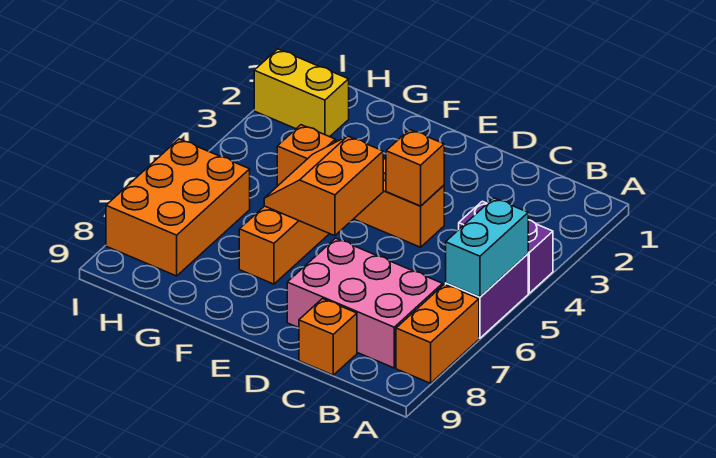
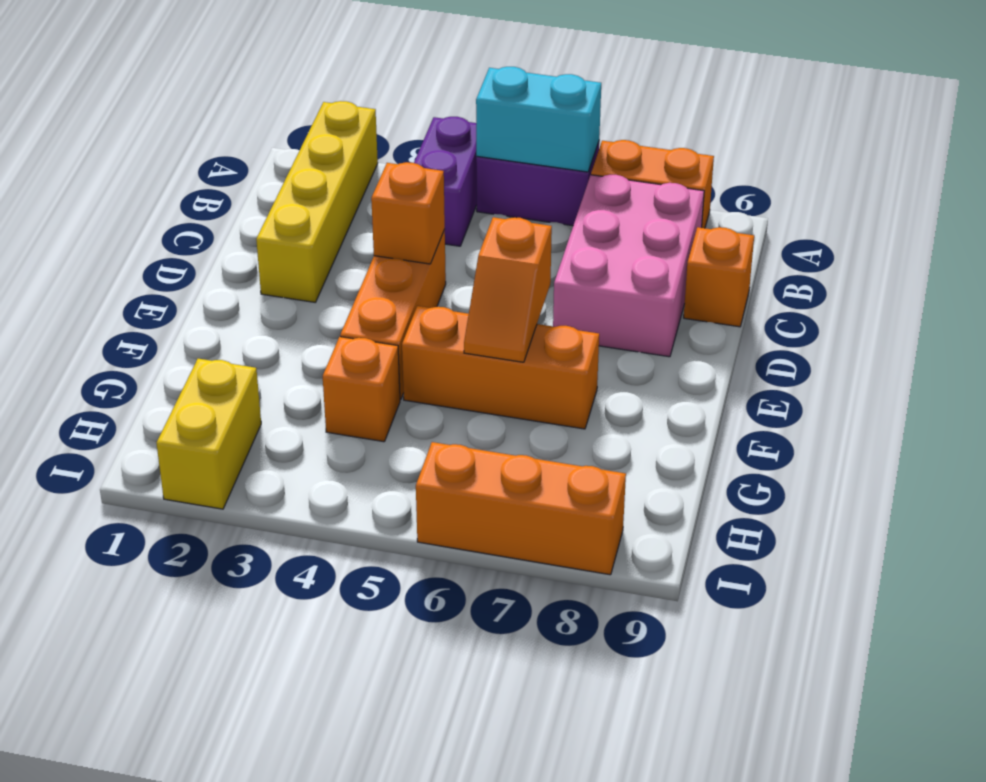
none -> yellow 1x4 brick [256,101,378,302]
orange 2x2 slope [264,136,383,236] -> orange 1x2 slope [464,217,552,362]
orange 2x3 brick [106,139,250,276] -> orange 1x3 brick [416,442,626,575]

